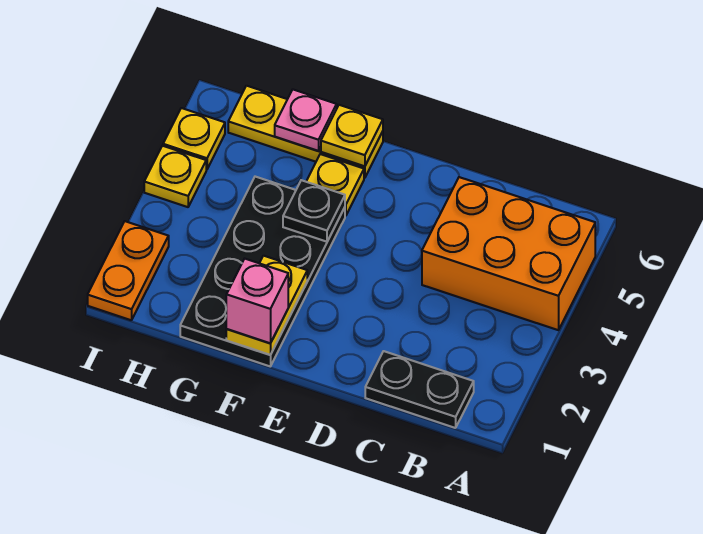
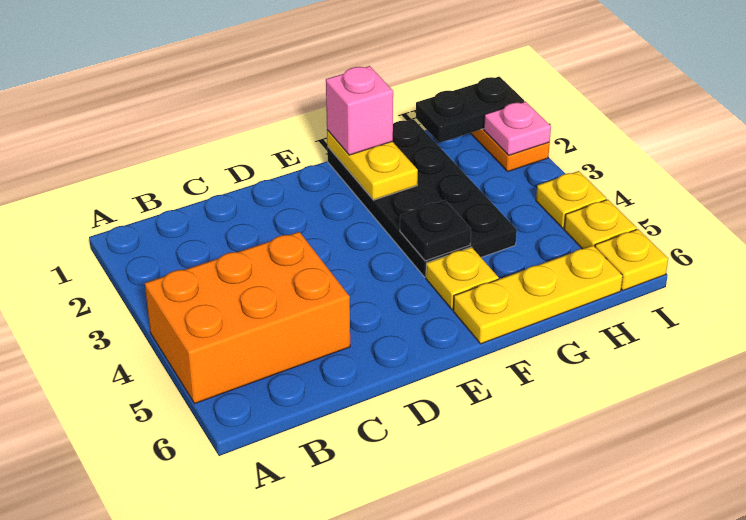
black 1x2 plate [365,351,474,428] -> black 1x2 plate moved to [416,77,524,143]
yellow 1x1 plate [321,105,383,166] -> yellow 1x1 plate moved to [595,229,668,290]
pink 1x1 plate [275,90,337,151] -> pink 1x1 plate moved to [484,101,551,155]

